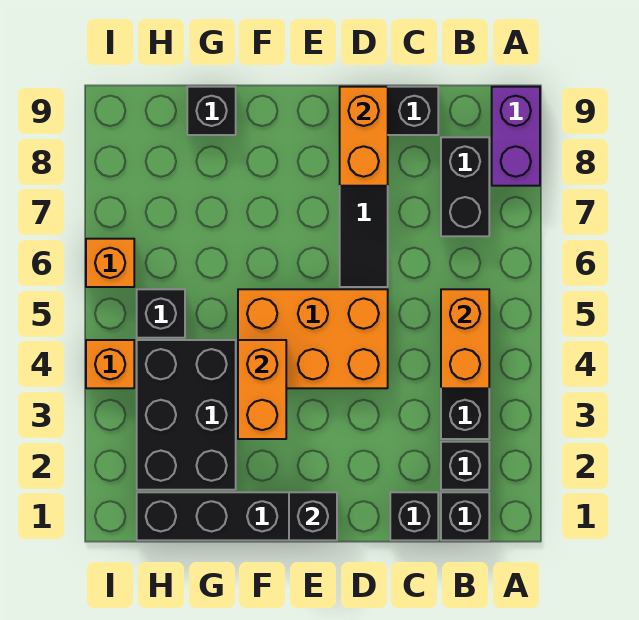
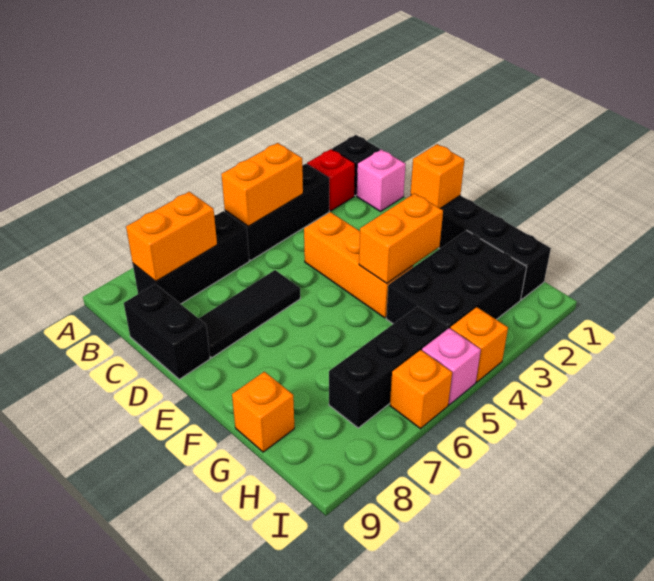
purple 1x2 brick [492,87,540,186] -> none
black 1x1 brick [441,442,489,490] -> red 1x1 brick [307,149,355,211]
black 1x2 brick [441,137,489,236] -> black 1x3 brick [133,211,249,304]
black 1x1 brick [390,492,438,540] -> pink 1x1 brick [357,149,406,211]
orange 2x3 brick [238,289,388,388] -> orange 1x3 brick [304,212,413,318]
orange 1x2 brick [340,87,388,186] -> orange 1x2 brick moved to [126,192,217,281]
black 1x1 brick [289,492,337,540] -> orange 1x1 brick [410,144,465,209]
black 1x1 brick [187,87,236,135] -> orange 1x1 brick [232,372,294,452]
black 1x1 brick [137,289,185,338] -> black 1x3 brick [329,307,448,428]
none -> pink 1x1 brick [422,328,481,405]

